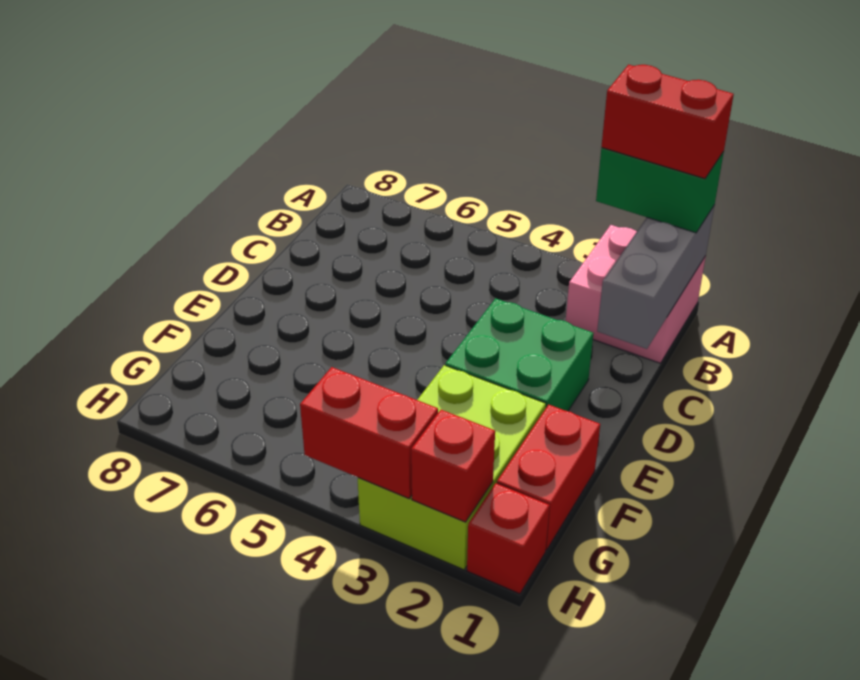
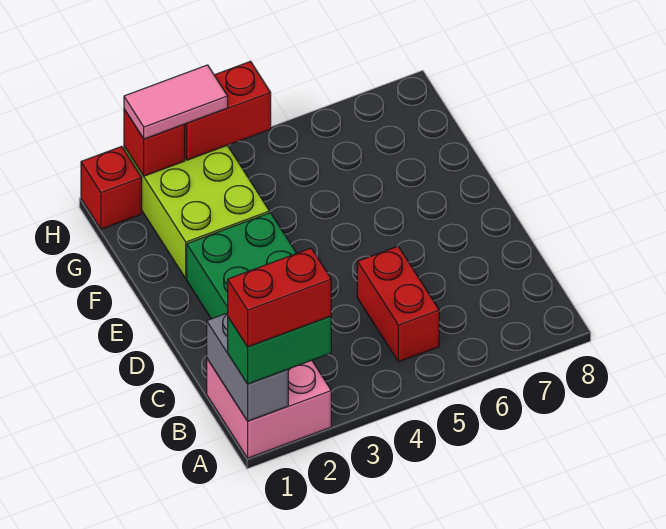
grey 1x3 brick [597,206,714,349] -> grey 1x2 brick [207,313,288,421]
red 1x2 brick [497,405,600,550] -> red 1x2 brick moved to [357,246,439,362]
none -> pink 1x2 tile [124,65,228,139]

